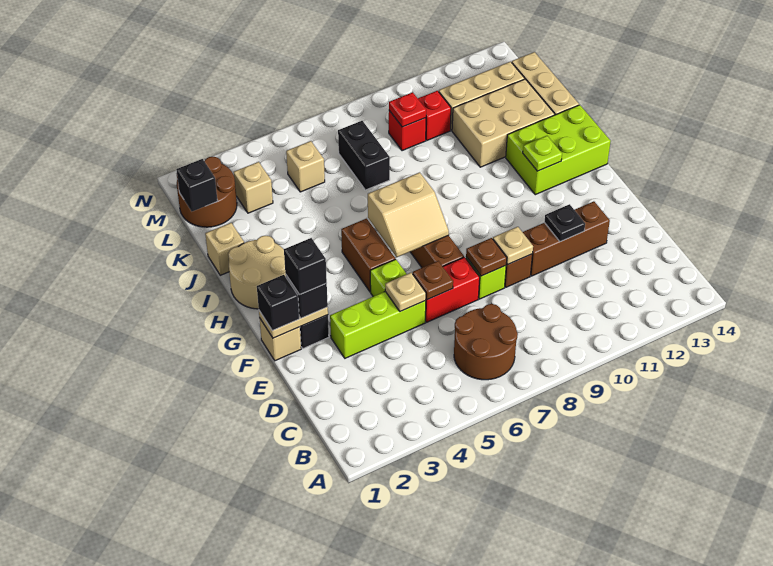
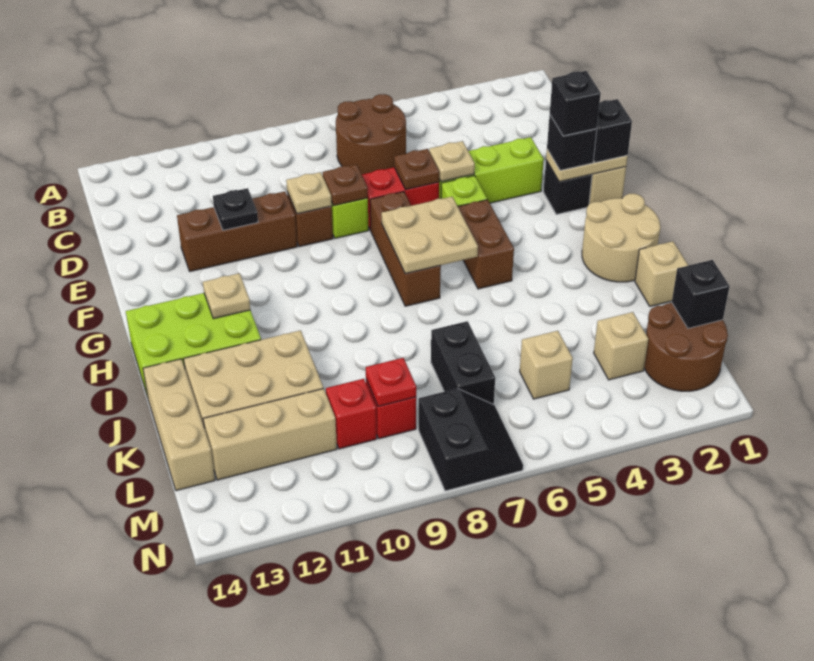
tan 2x2 slope [368,172,449,257] -> tan 2x2 plate [381,197,478,274]
lime 1x1 plate [523,136,562,171] -> tan 1x1 plate [203,273,250,319]
none -> black 2x2 slope [419,388,523,491]

